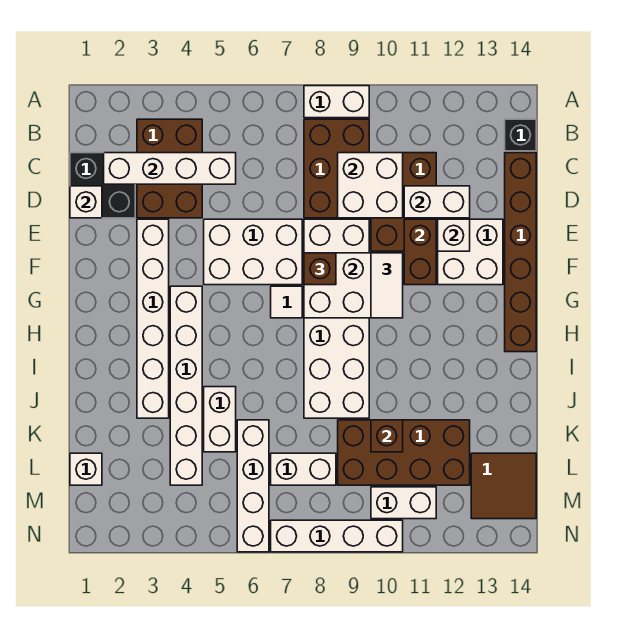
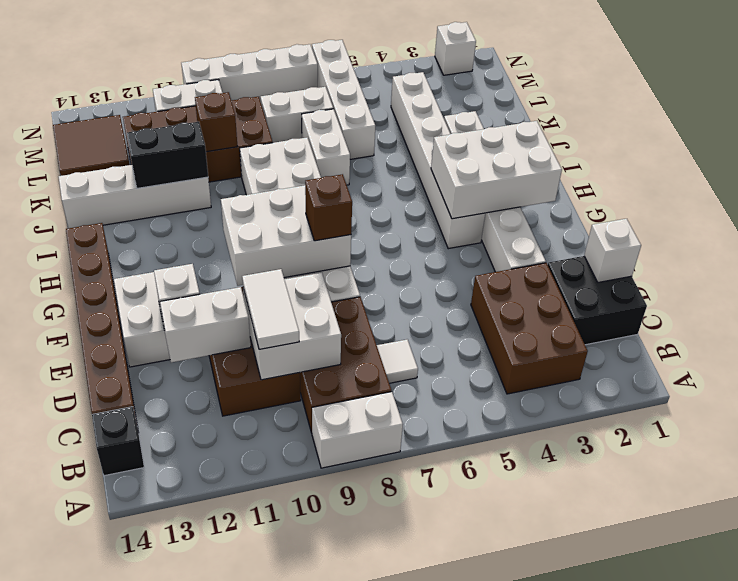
white 1x4 brick [104,153,236,184] -> white 1x4 brick moved to [59,165,211,228]
white 2x3 brick [204,219,302,285] -> white 2x3 brick moved to [431,121,562,219]
brown 1x2 brick [404,219,436,285] -> none
white 1x2 tile [371,253,403,318] -> white 1x2 tile moved to [242,269,299,349]
white 1x1 tile [271,286,302,318] -> white 1x1 tile moved to [377,340,418,383]
white 1x2 brick [204,387,236,452] -> white 1x2 brick moved to [302,109,350,185]
none -> black 1x2 brick [127,122,208,188]
white 1x1 brick [70,453,102,485] -> white 1x1 brick moved to [435,22,476,75]

